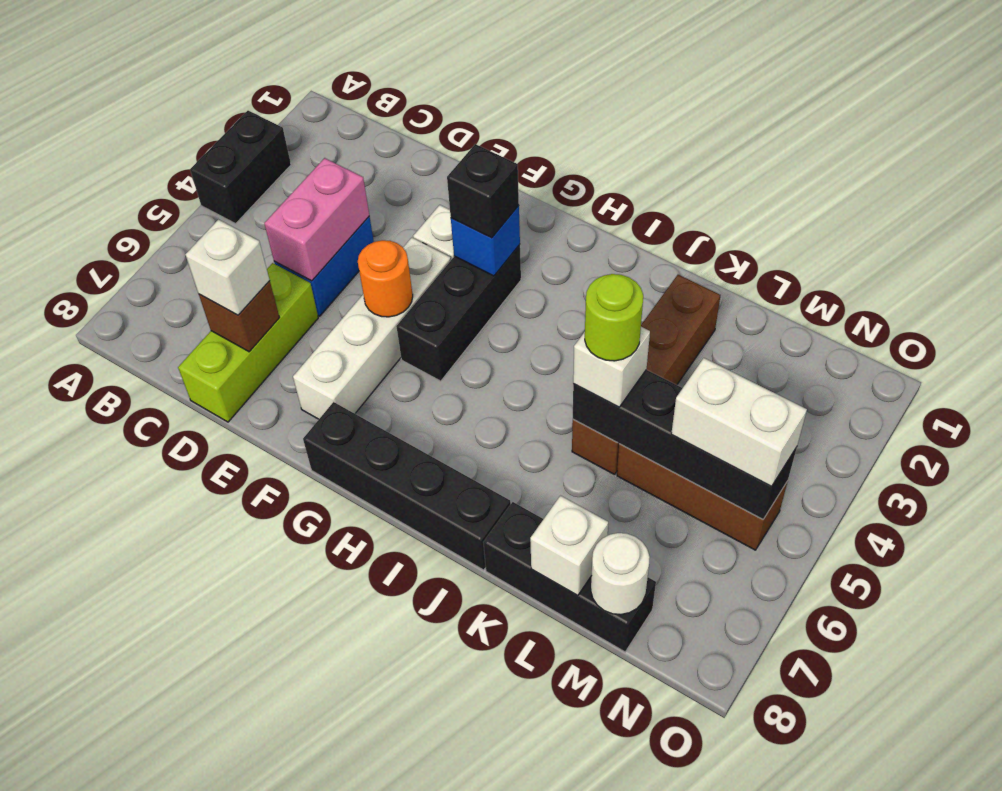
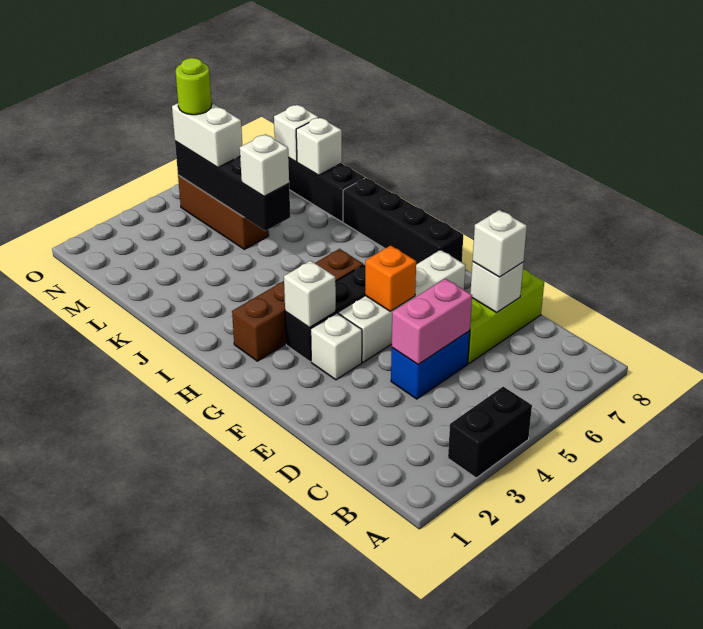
brown 1x1 brick [199,281,280,352] -> white 1x1 brick [470,262,523,312]
orange 1x1 round brick [358,240,413,317] -> orange 1x1 brick [365,245,416,311]
blue 1x1 brick [451,206,520,276] -> white 1x1 brick [284,261,336,328]
black 1x1 brick [447,144,519,238] -> none
brown 1x4 brick [572,275,720,474] -> brown 1x4 brick moved to [232,249,363,361]
lime 1x1 round brick [585,274,643,361] -> lime 1x1 round brick moved to [176,58,212,115]
white 1x1 round brick [591,533,650,615] -> white 1x1 brick [274,105,319,162]

